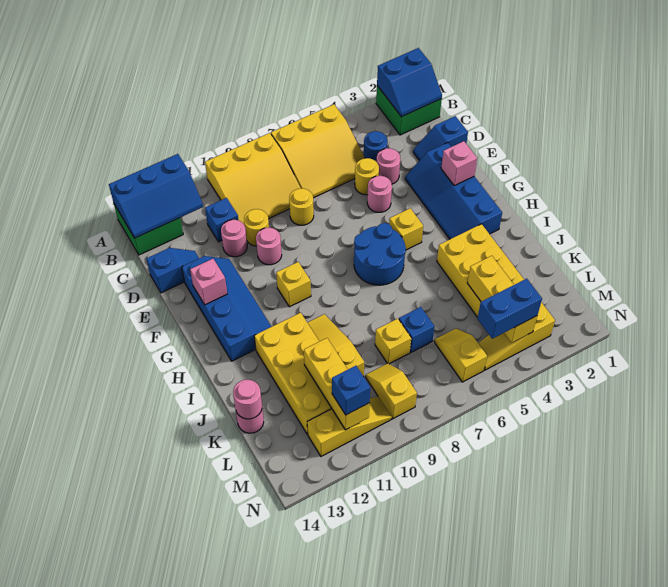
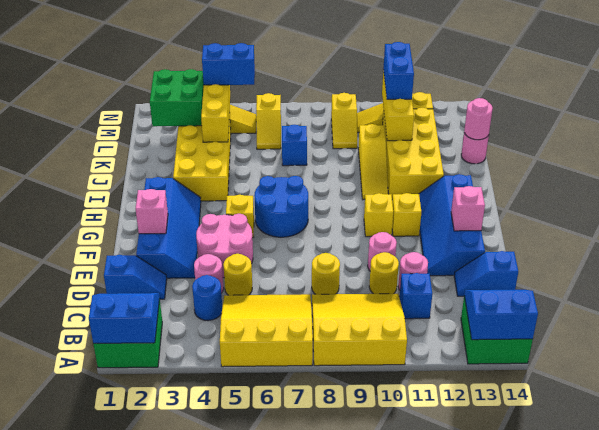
blue 2x3 slope [109,154,203,238] -> blue 2x2 slope [464,290,538,340]
pink 1x1 round brick [367,176,392,212] -> pink 2x2 round brick [196,214,253,278]
yellow 1x1 brick [375,319,411,364] -> yellow 1x1 brick moved to [392,193,421,236]
none -> green 2x2 brick [150,69,204,126]
blue 1x1 brick [332,366,370,415] -> blue 1x2 brick [383,42,414,99]

